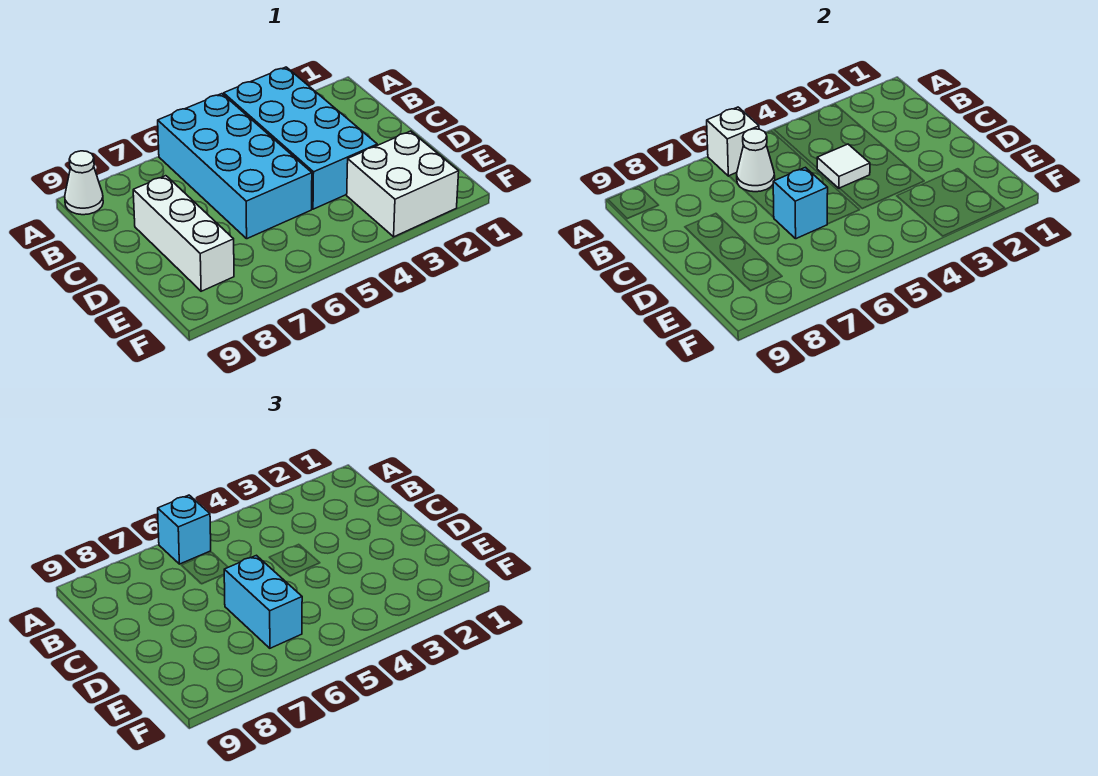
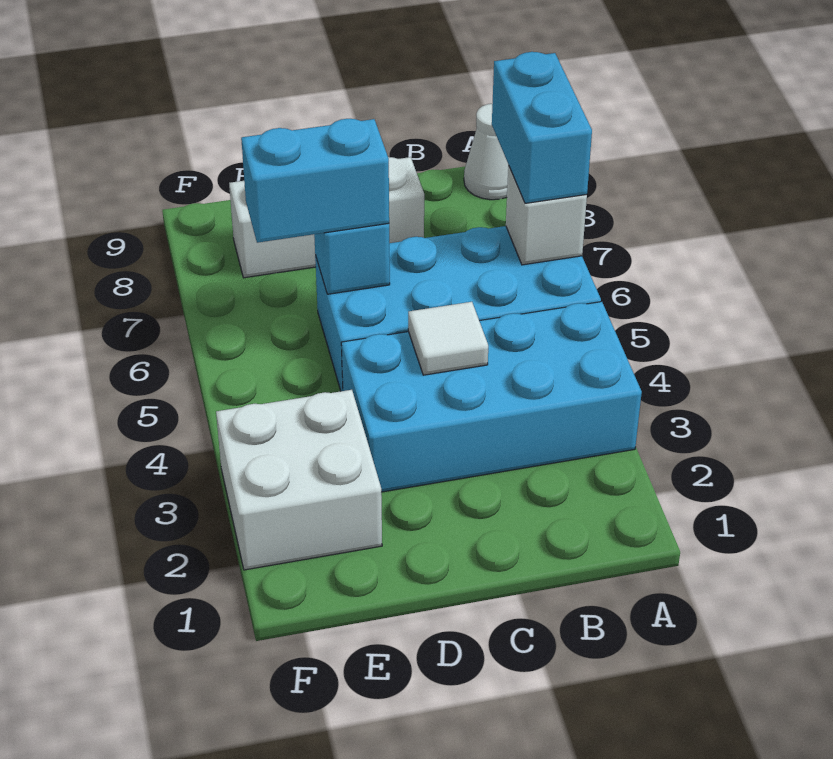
cyan 1x1 brick [158,495,211,564] -> cyan 1x2 brick [492,52,592,203]
white 1x1 cone [737,129,775,192] -> none

